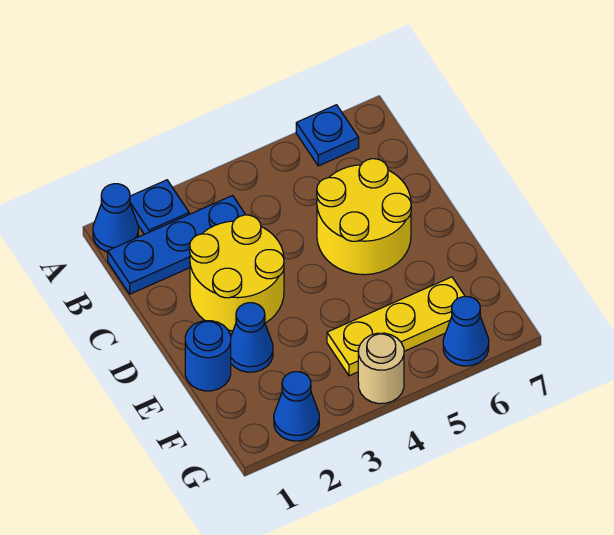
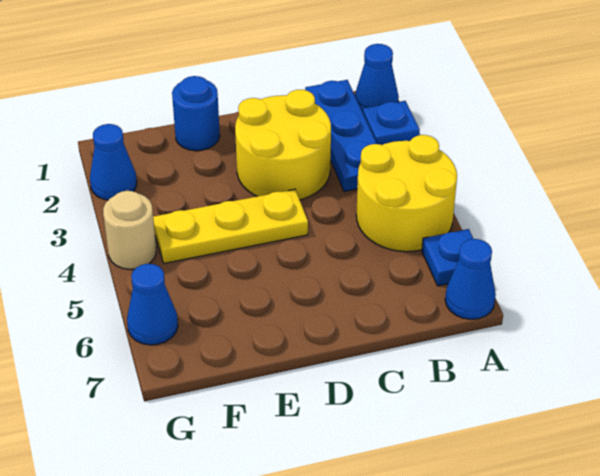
yellow 2x2 round brick [317,159,411,275] -> yellow 2x2 round brick moved to [356,135,457,252]
blue 1x1 cone [231,303,273,372] -> blue 1x1 cone moved to [445,239,496,319]
yellow 1x3 plate [327,277,465,376] -> yellow 1x3 plate turned to [153,189,308,263]

